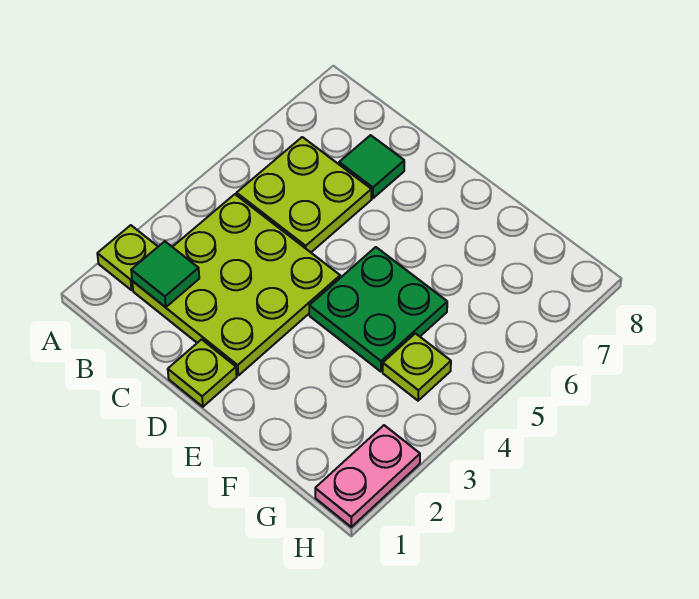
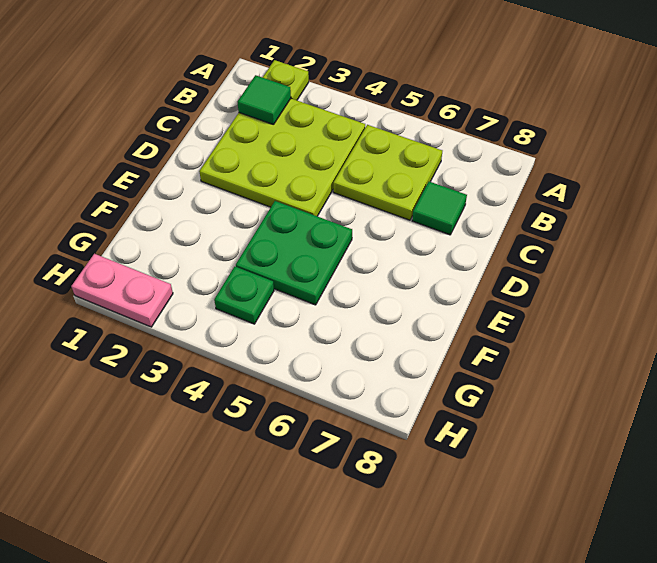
lime 1x1 plate [168,339,237,407] -> none
lime 1x1 plate [383,333,451,401] -> green 1x1 plate [214,267,274,324]

